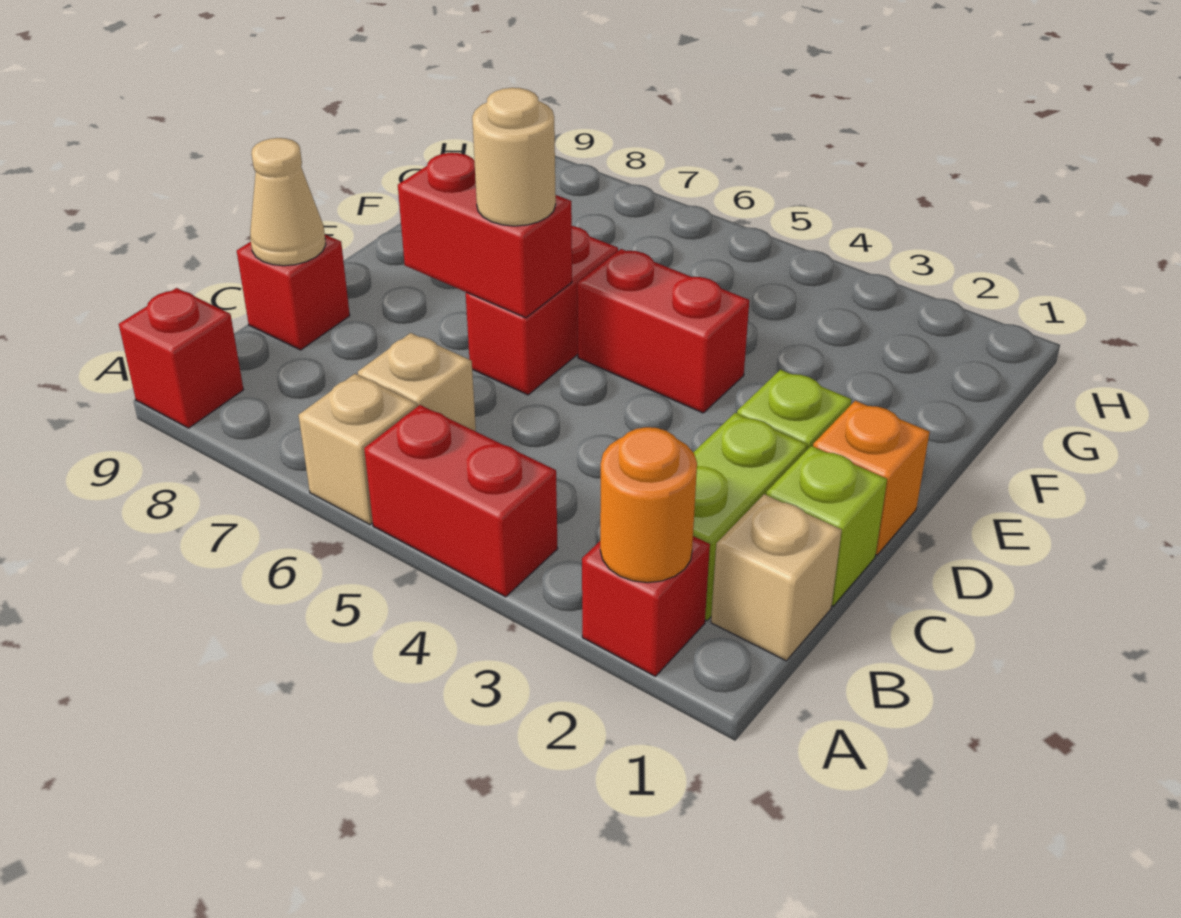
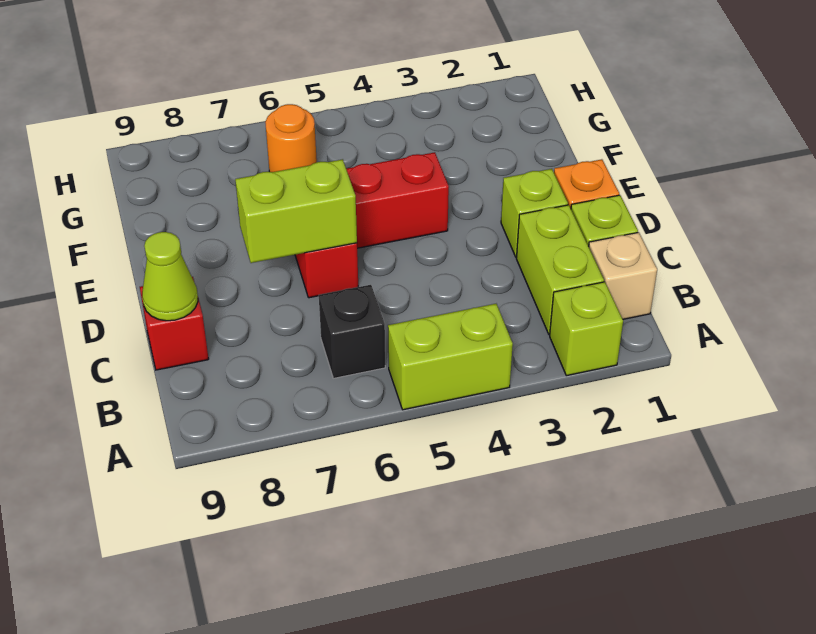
red 1x1 brick [582,536,710,676] -> lime 1x1 brick [550,282,623,376]
orange 1x1 round brick [600,427,697,583] -> orange 1x1 round brick moved to [265,104,317,172]
red 1x2 brick [364,405,558,597] -> lime 1x2 brick [388,304,513,410]
tan 1x1 brick [299,374,417,525] -> none
red 1x1 brick [119,288,244,428] -> none
tan 1x1 brick [358,333,476,431] -> black 1x1 brick [319,285,385,378]
tan 1x1 cone [250,138,326,266] -> lime 1x1 cone [142,232,198,321]
red 1x2 brick [398,153,572,318] -> lime 1x2 brick [235,159,357,263]
tan 1x1 round brick [472,88,556,226] -> none

